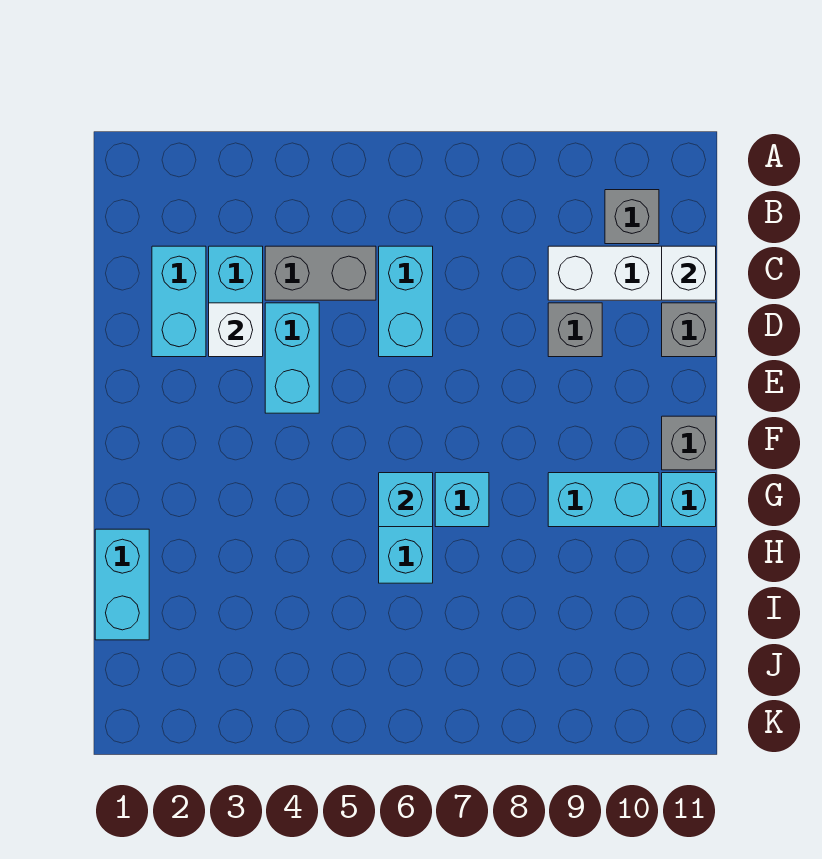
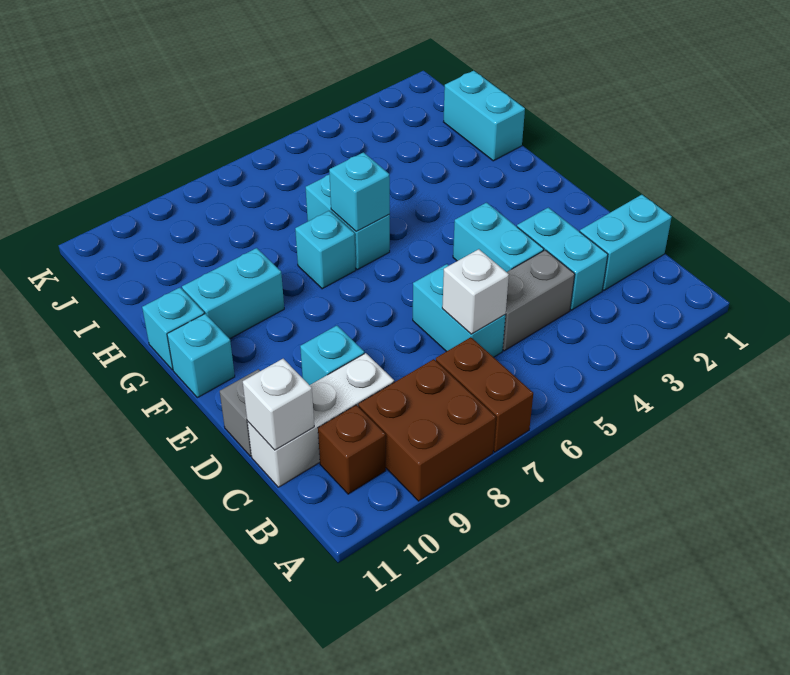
none -> brown 1x2 brick [436,337,533,452]
none -> brown 2x2 brick [358,359,496,501]
grey 1x1 brick [605,190,659,244] -> brown 1x1 brick [318,405,386,494]
cyan 1x2 brick [152,246,206,357] -> cyan 1x2 brick turned to [580,195,672,290]
white 1x1 brick [209,303,263,357] -> white 1x1 brick moved to [442,249,509,334]
grey 1x1 brick [548,303,602,357] -> cyan 1x1 brick [300,326,364,385]
grey 1x1 brick [662,416,716,470] -> cyan 1x1 brick [167,314,235,398]

